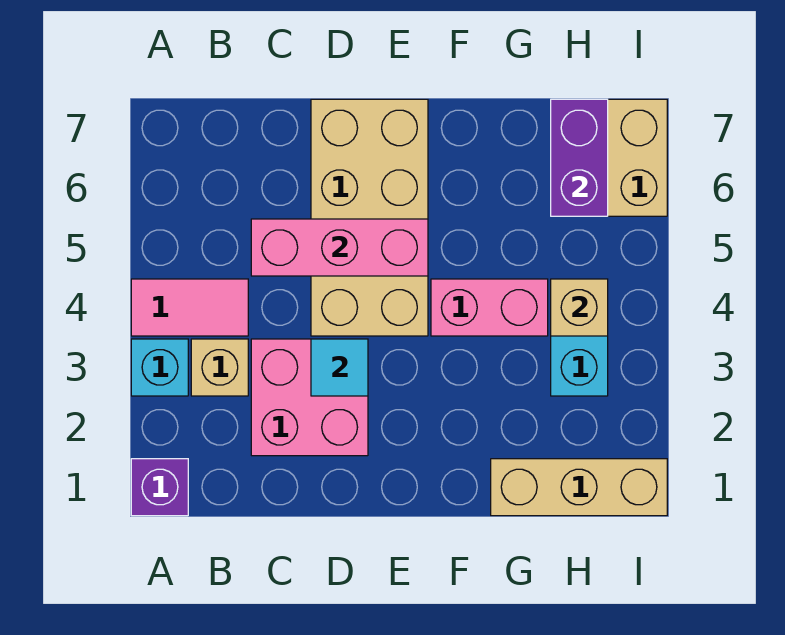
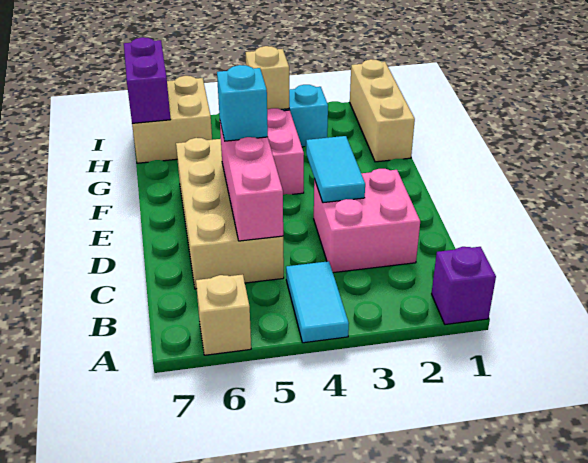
cyan 1x1 brick [131,339,188,396] -> cyan 1x1 brick moved to [217,65,268,141]
pink 1x2 tile [131,279,248,336] -> cyan 1x2 tile [286,261,349,343]
tan 1x1 brick [191,339,248,396] -> tan 1x1 brick moved to [196,274,251,355]
cyan 1x1 tile [311,339,368,396] -> cyan 1x2 tile [306,136,365,203]
tan 2x4 brick [311,99,428,336] -> tan 2x4 brick turned to [176,138,284,289]
purple 1x2 brick [551,99,608,216] -> purple 1x2 brick turned to [124,37,171,123]

